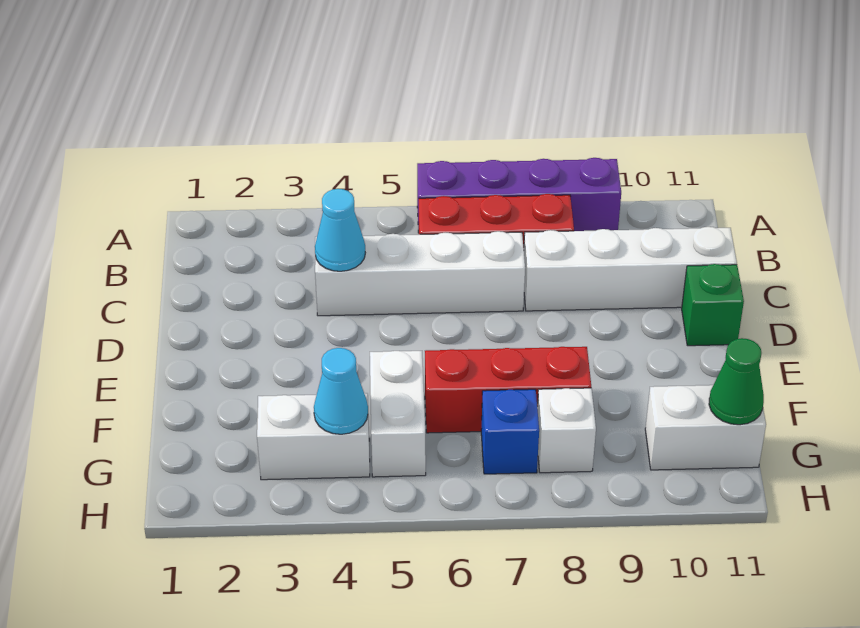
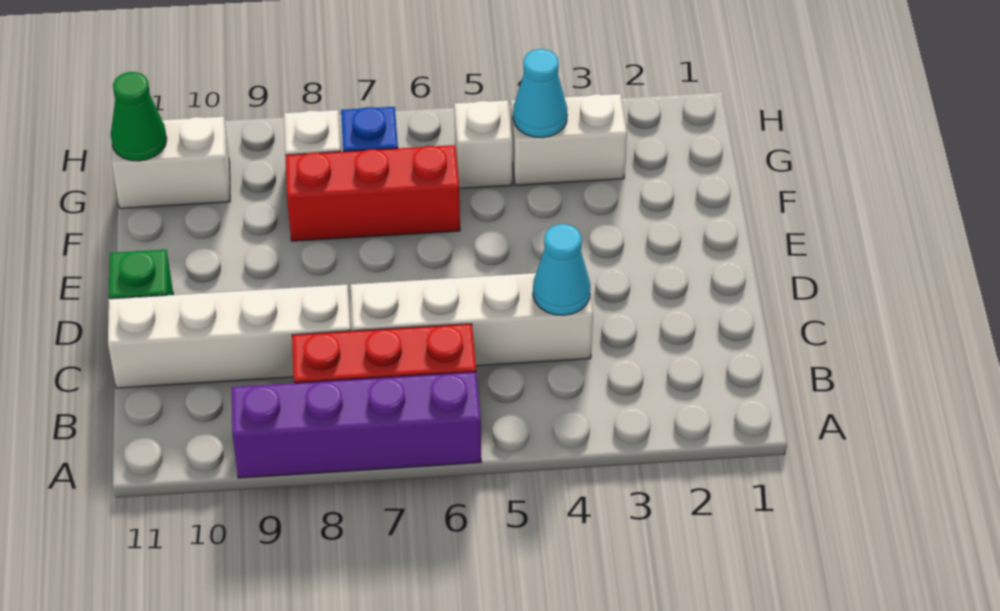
white 1x2 brick [370,351,426,477] -> white 1x1 brick [454,100,513,188]

